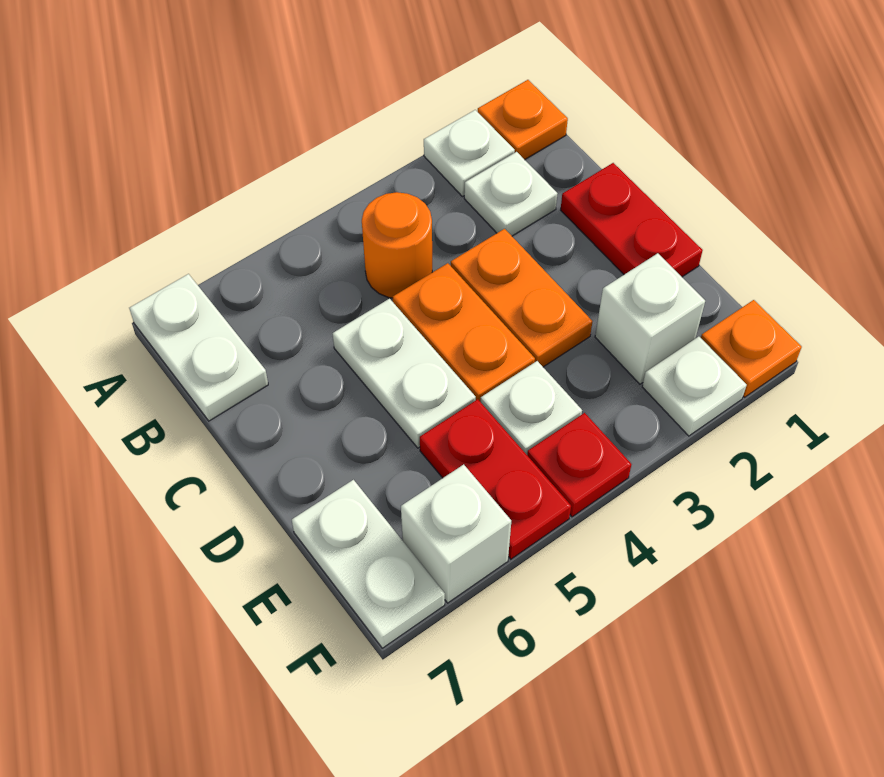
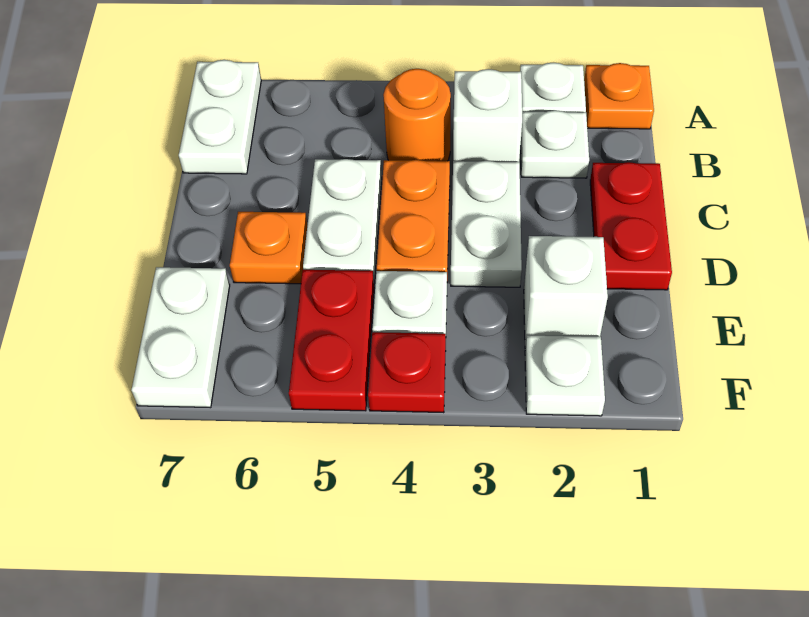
orange 1x2 plate [451,229,592,367] -> white 1x2 plate [451,161,522,287]
orange 1x1 plate [701,300,802,397] -> orange 1x1 plate moved to [230,212,307,284]
white 1x1 brick [401,464,511,603] -> white 1x1 brick moved to [453,69,522,162]

